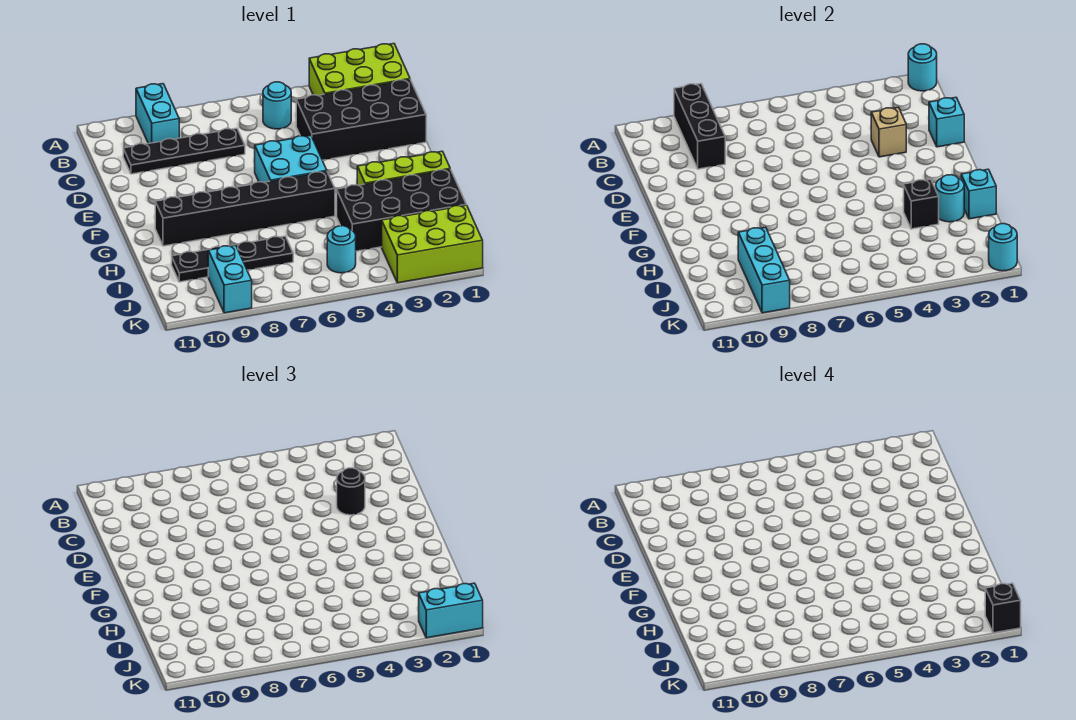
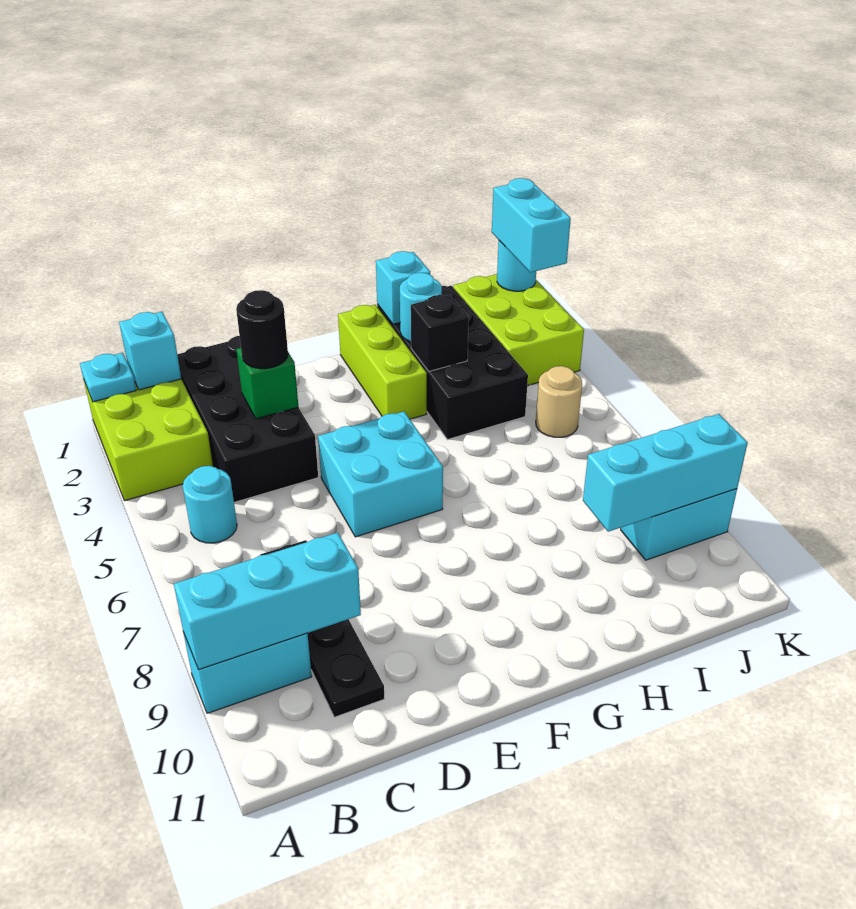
cyan 1x1 round brick [908,44,937,91] -> cyan 1x1 plate [80,353,136,402]
black 1x3 brick [674,84,725,169] -> cyan 1x3 brick [174,533,361,670]
cyan 1x1 brick [929,98,964,147] -> cyan 1x1 brick moved to [119,312,181,390]
tan 1x1 brick [871,107,906,157] -> green 1x1 brick [236,348,298,419]
black 1x6 brick [155,171,335,246] -> none
black 1x4 plate [172,236,293,282] -> none
cyan 1x1 round brick [327,226,356,273] -> tan 1x1 round brick [536,366,582,437]
black 1x1 brick [985,583,1021,633] -> none

